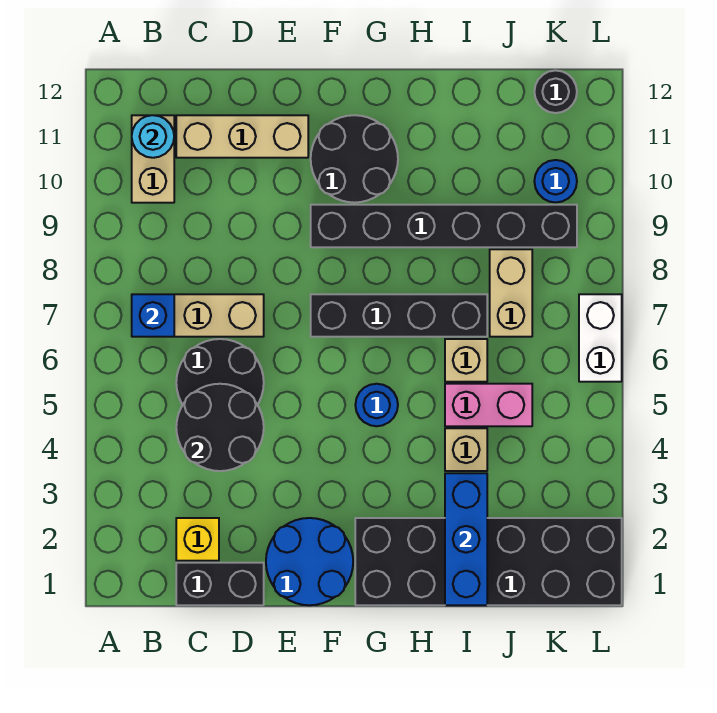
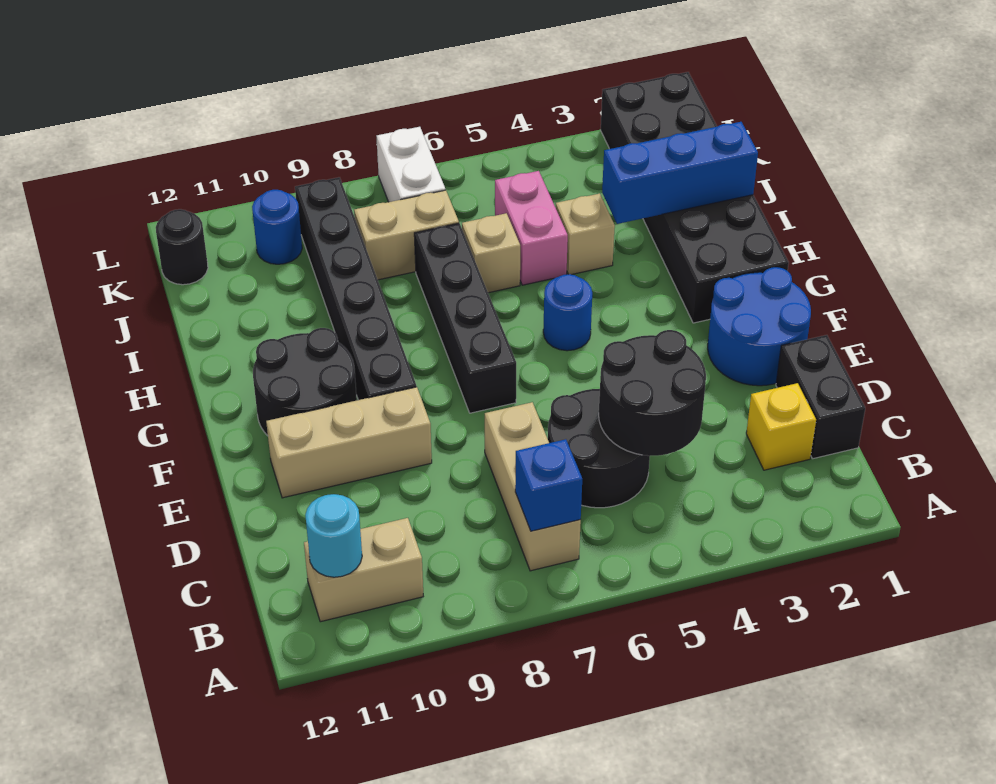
tan 1x3 brick [176,115,308,158] -> tan 1x3 brick turned to [266,387,432,498]
white 1x2 brick [579,294,622,382] -> white 1x2 brick turned to [376,127,445,202]

